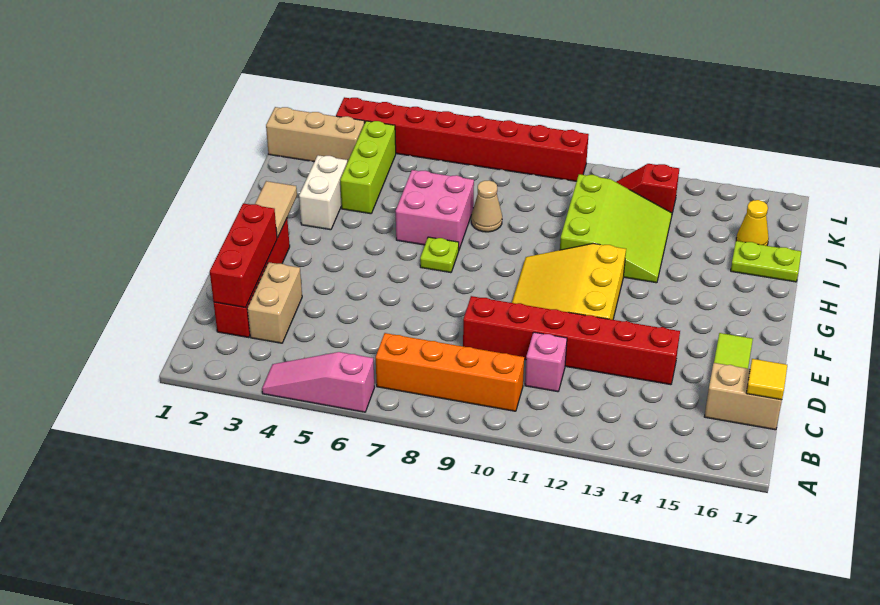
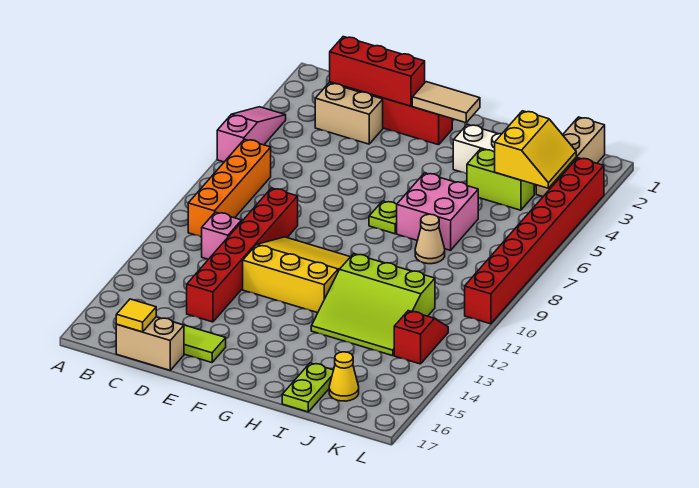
tan 1x2 brick [704,363,782,430] -> tan 1x2 brick turned to [116,317,184,370]
lime 1x3 brick [340,121,396,214] -> lime 1x2 brick [467,149,534,210]
none -> yellow 2x2 slope [495,111,576,188]

